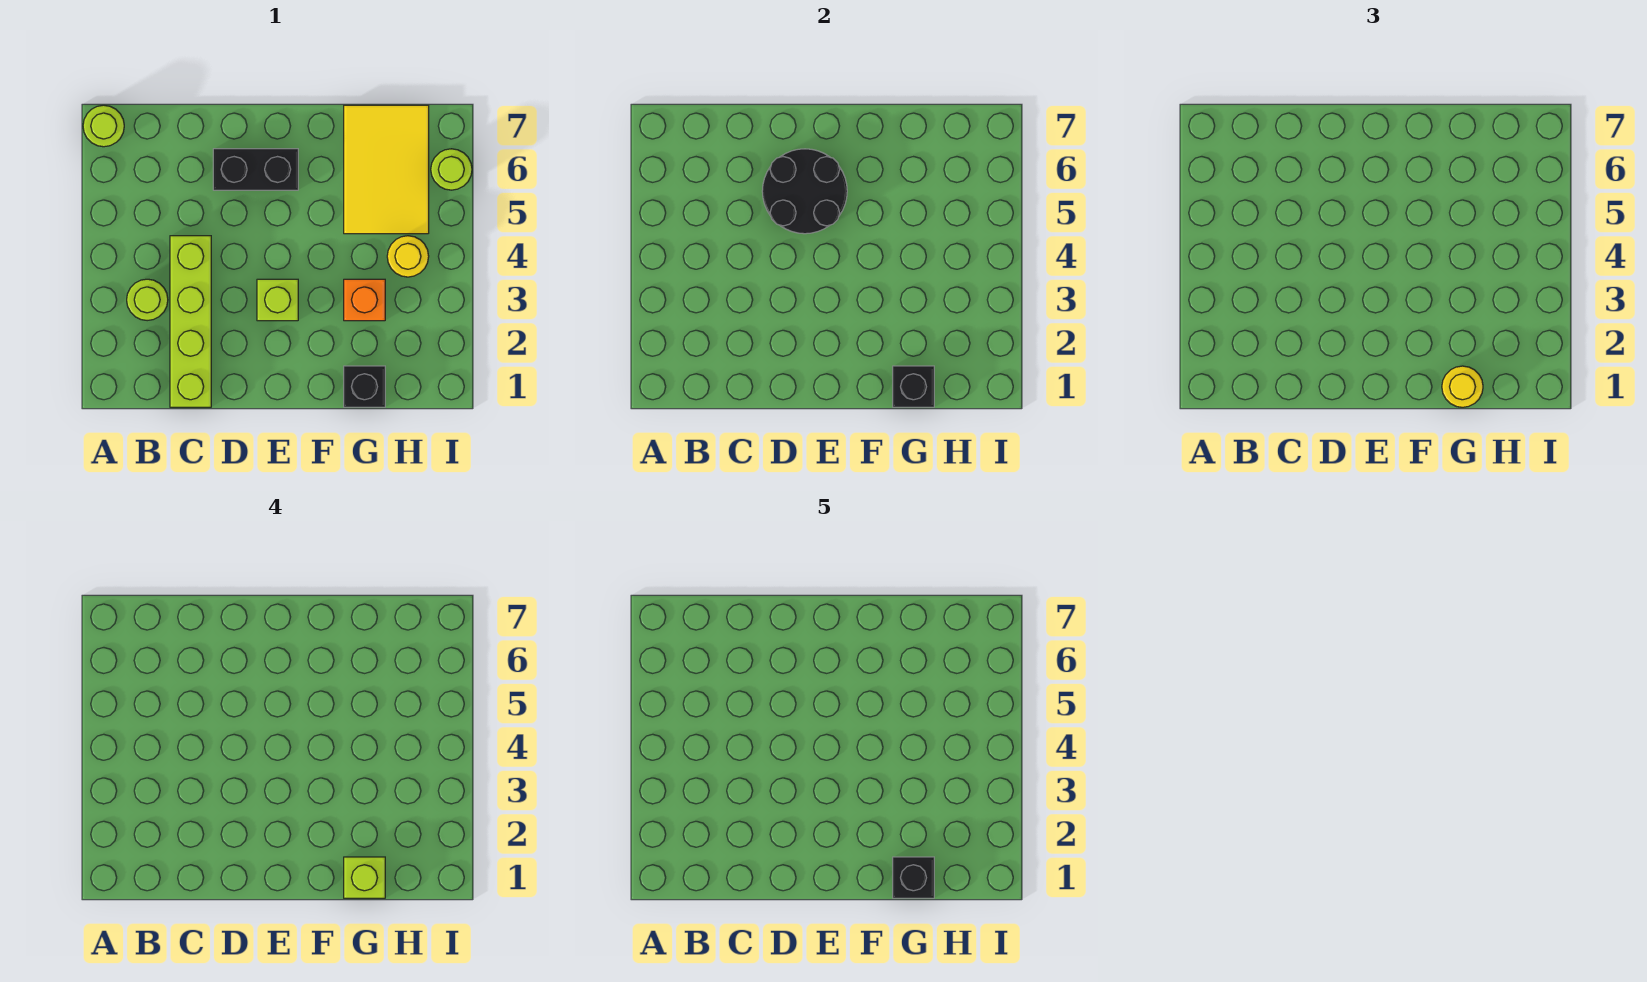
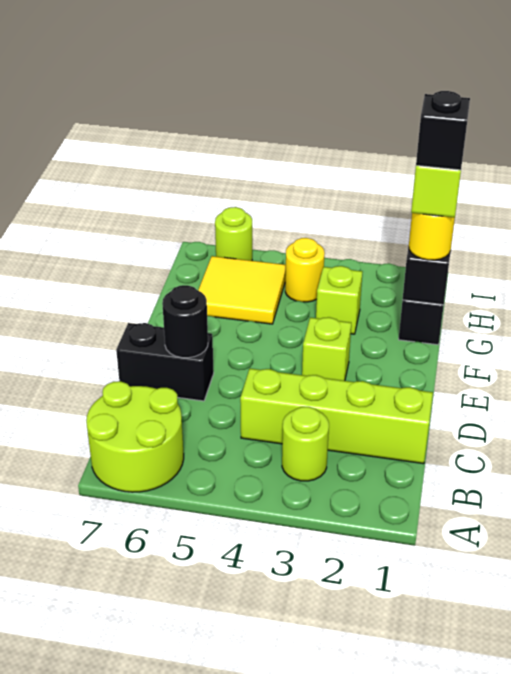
lime 1x1 round brick [83,105,124,147] -> lime 2x2 round brick [86,381,184,492]
black 2x2 round brick [762,149,847,234] -> black 1x1 round brick [162,285,208,358]
black 1x2 brick [213,149,298,190] -> black 1x2 brick turned to [116,323,214,401]
orange 1x1 brick [344,279,385,321] -> lime 1x1 brick [316,266,362,334]
yellow 2x3 tile [344,105,429,234] -> yellow 2x2 tile [198,256,286,324]

